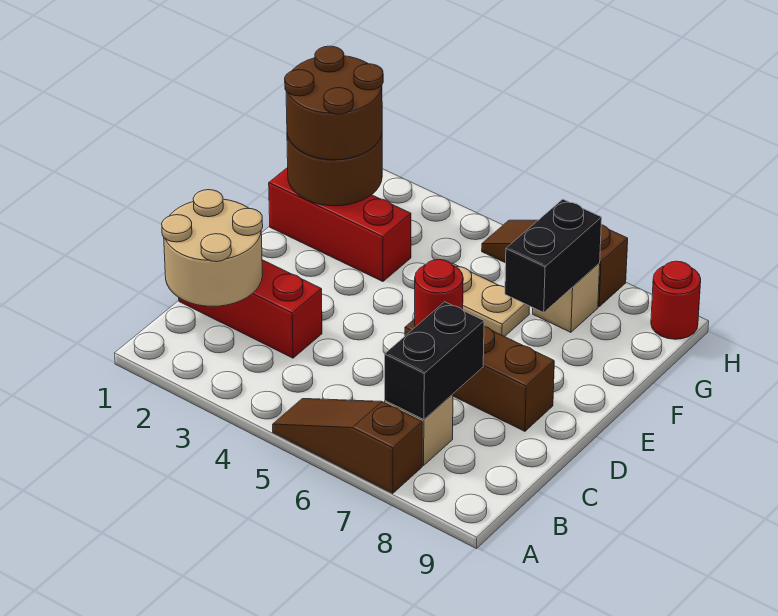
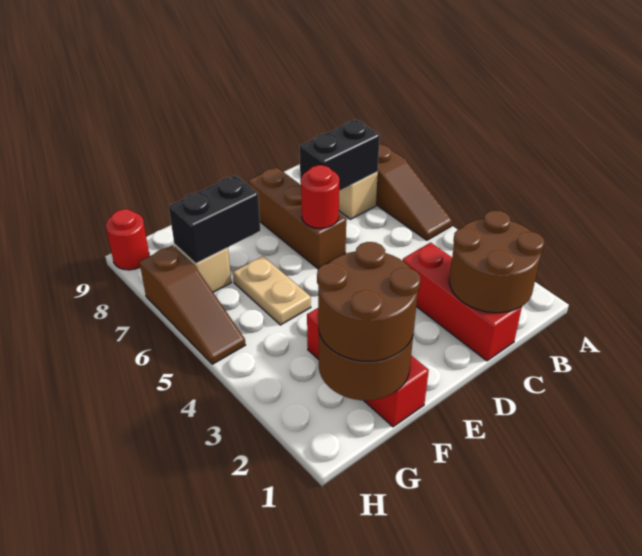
tan 2x2 round brick [162,190,263,306] -> brown 2x2 round brick [449,210,544,313]

